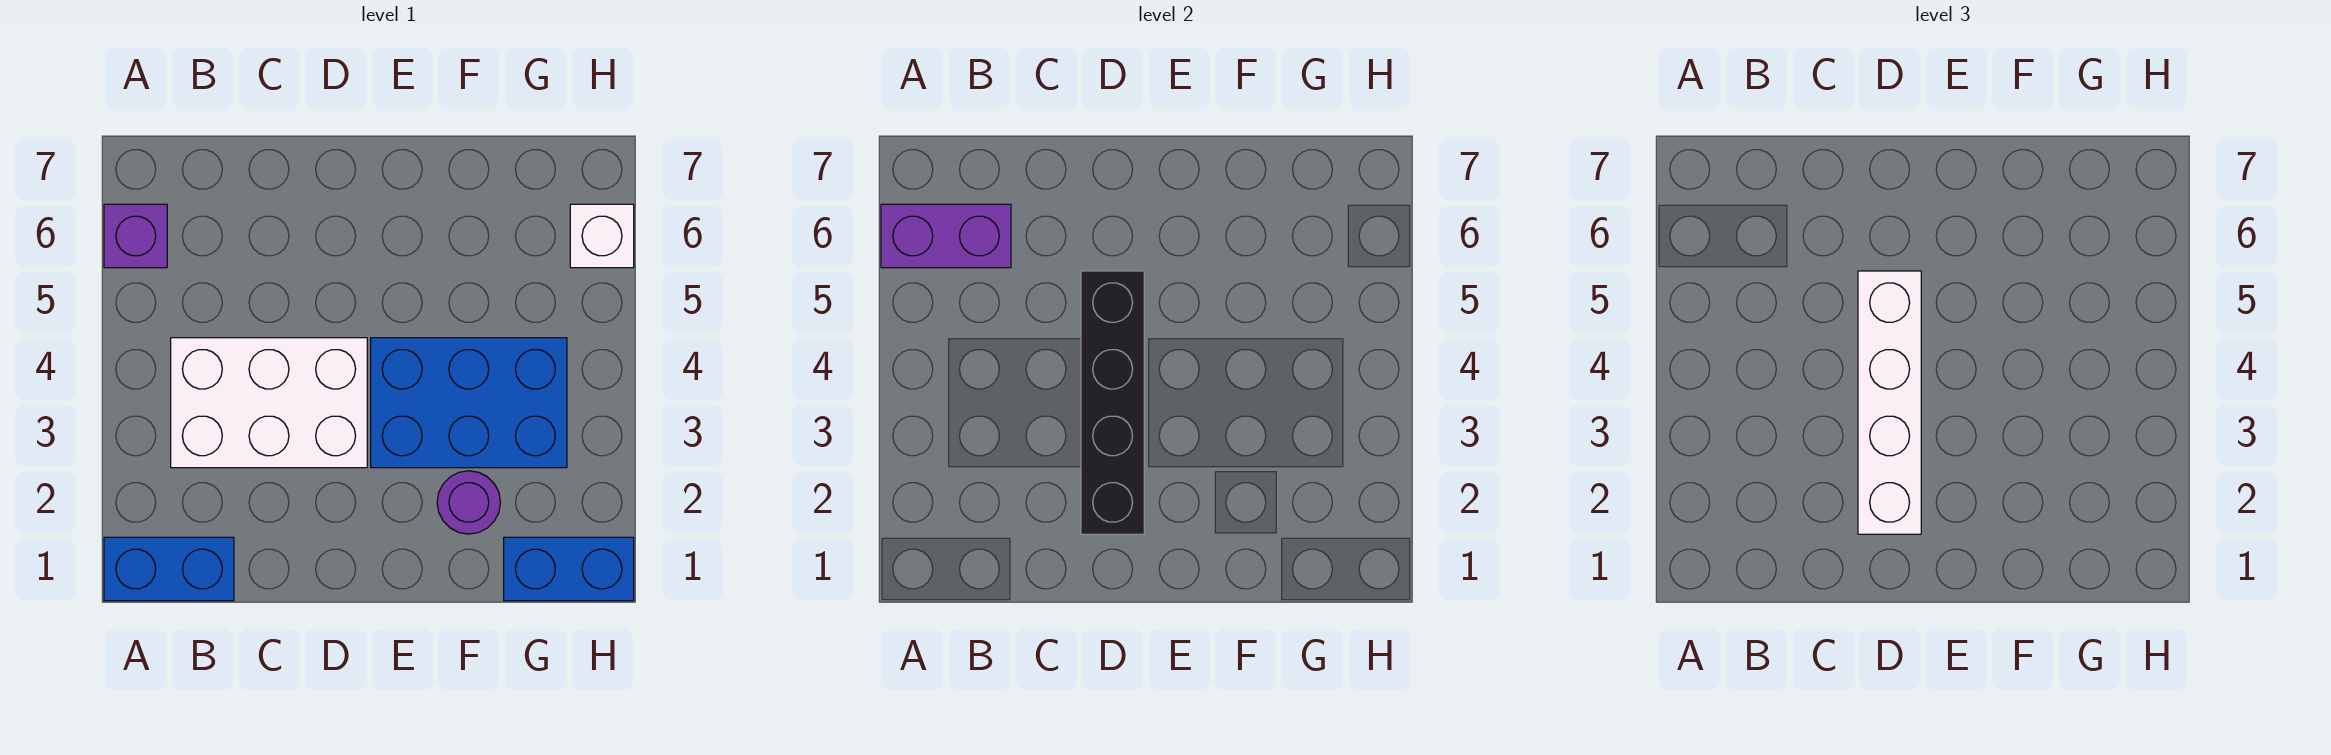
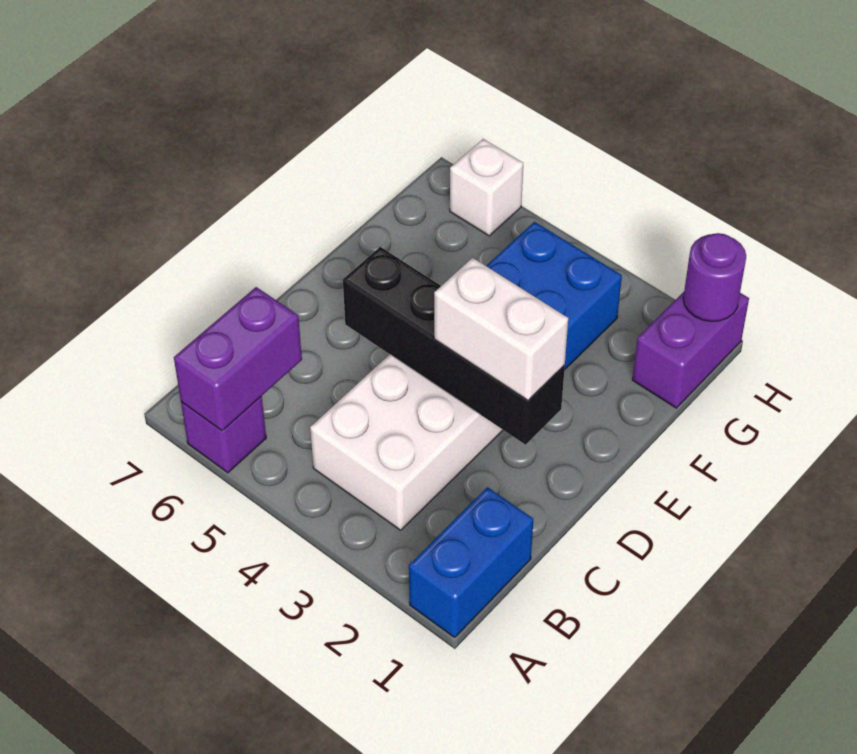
white 1x4 brick [1858,271,1921,534] -> white 1x2 brick [434,258,568,400]
purple 1x1 round brick [437,471,500,534] -> purple 1x1 round brick moved to [683,233,746,321]
blue 1x2 brick [504,537,634,601] -> purple 1x2 brick [632,292,749,408]

